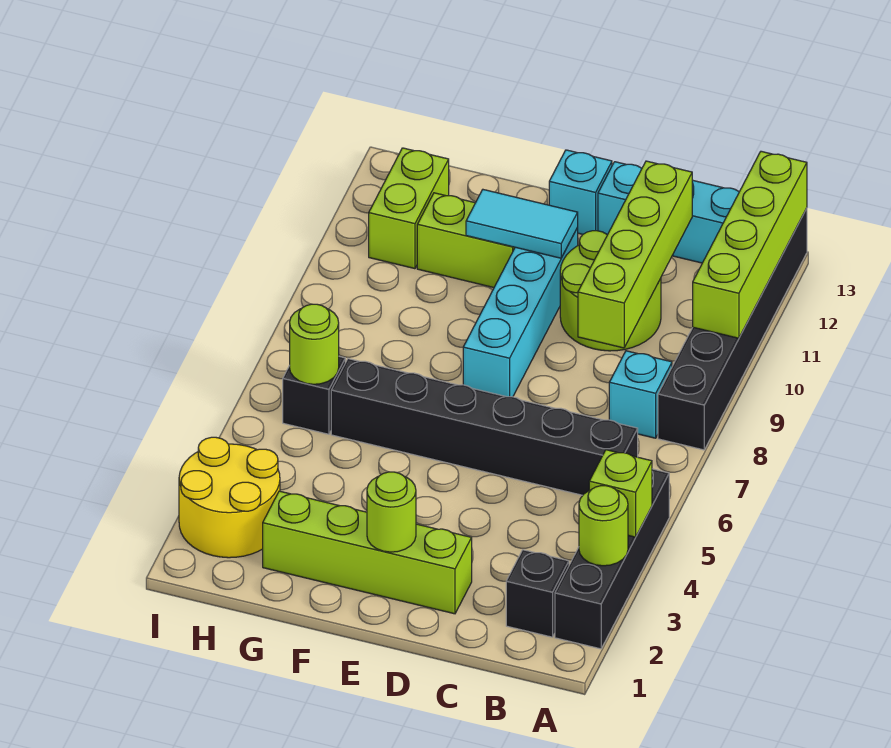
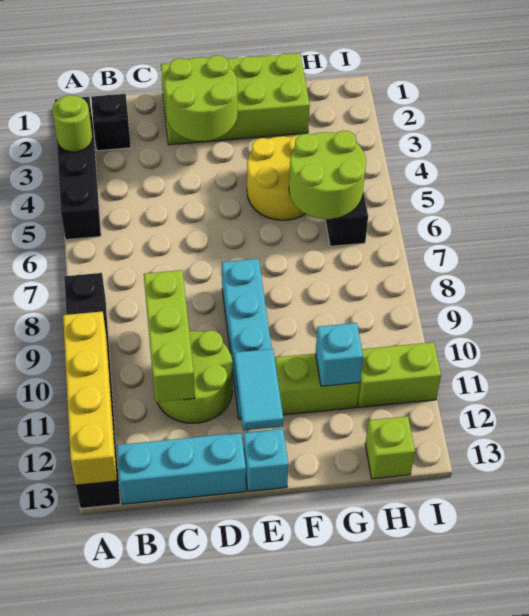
lime 1x1 brick [589,450,652,537] -> lime 1x1 brick moved to [365,416,415,479]
lime 1x4 brick [693,151,807,338] -> yellow 1x4 brick [63,311,117,485]
black 1x6 brick [331,359,638,495] -> none
cyan 1x1 brick [609,351,672,438] -> cyan 1x1 brick moved to [316,323,363,386]
lime 1x4 brick [578,161,692,348] -> lime 1x3 brick [144,270,195,402]
lime 1x4 brick [263,491,472,614] -> lime 2x4 brick [161,53,310,145]
lime 1x1 round brick [367,472,416,552] -> lime 2x2 round brick [164,55,238,141]
cyan 1x2 tile [466,190,578,258] -> cyan 1x2 tile turned to [234,349,283,430]
yellow 2x2 round brick [179,437,280,558] -> yellow 2x2 round brick moved to [247,135,305,220]
lime 1x1 round brick [290,304,339,384] -> lime 2x2 round brick [289,131,366,219]
lime 1x2 brick [369,148,449,269] -> lime 1x2 brick turned to [358,342,441,407]

